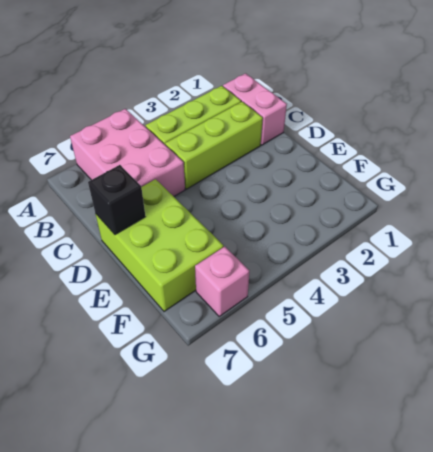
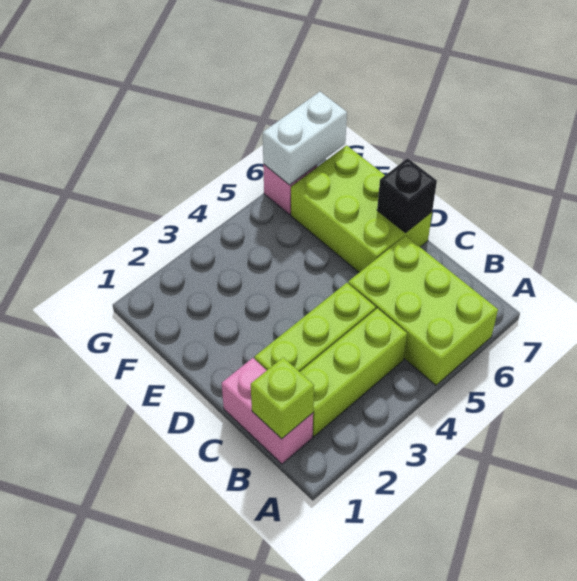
pink 2x3 brick [70,109,185,196] -> lime 2x3 brick [348,236,498,385]
none -> lime 1x1 brick [251,357,314,439]
none -> white 1x2 brick [263,92,347,185]

